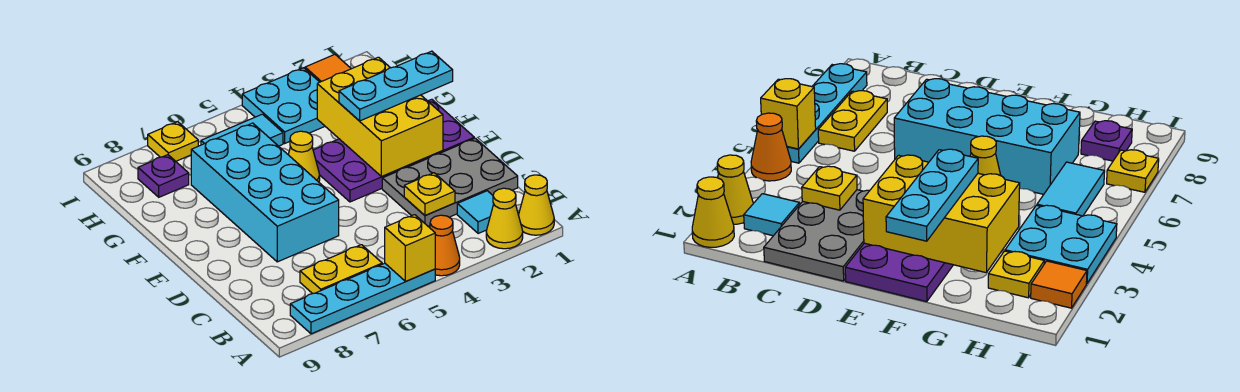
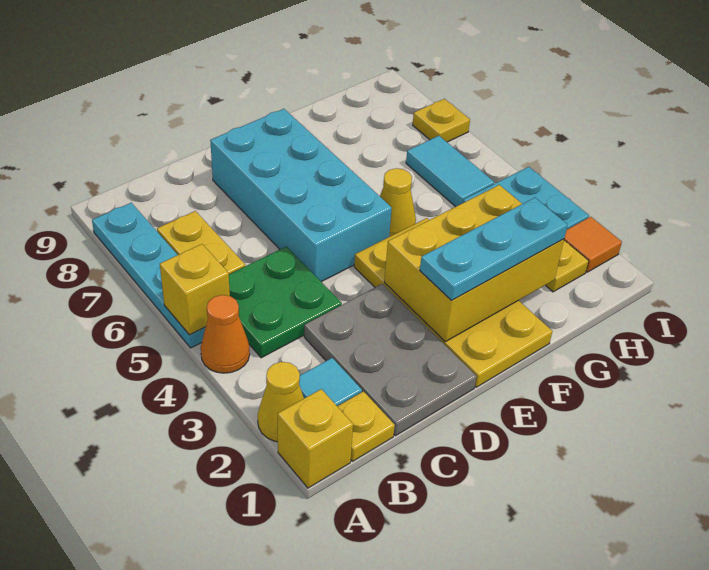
yellow 1x1 cone [519,175,554,235] -> yellow 1x1 brick [278,389,353,488]
none -> green 2x2 plate [229,247,342,358]
yellow 1x1 plate [404,173,455,216] -> yellow 1x1 plate moved to [337,391,395,461]
cyan 2x4 brick [191,123,339,262] -> cyan 2x4 brick turned to [210,109,392,282]
purple 2x4 plate [313,99,474,202] -> yellow 2x4 plate [354,218,552,387]
cyan 1x3 plate [339,51,453,121] -> cyan 1x3 plate turned to [420,198,568,300]
purple 1x1 plate [138,155,189,197] -> none

